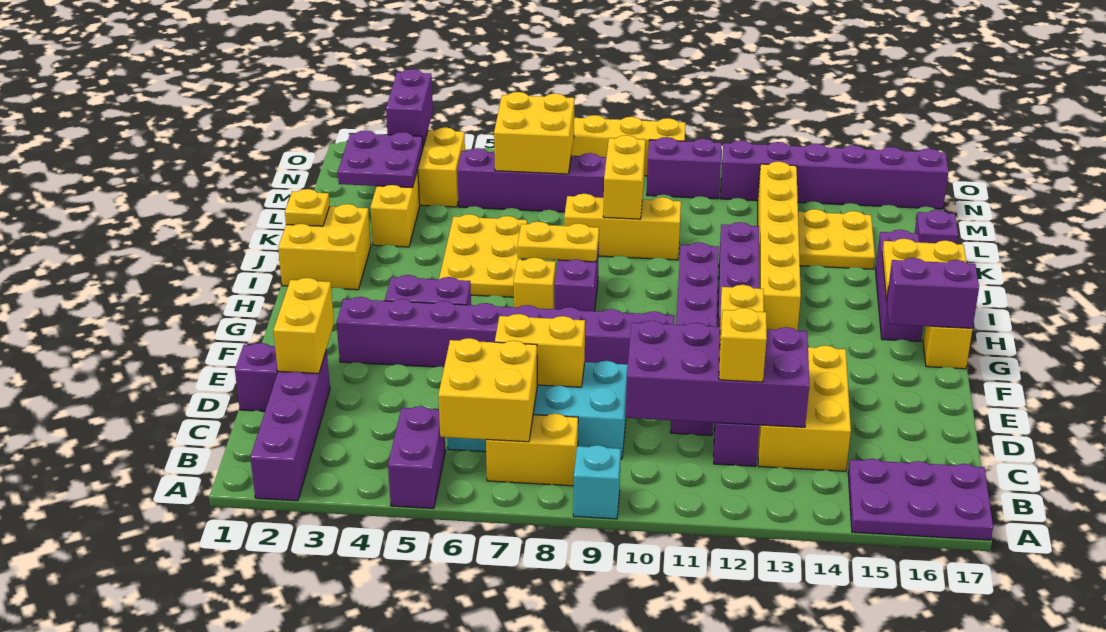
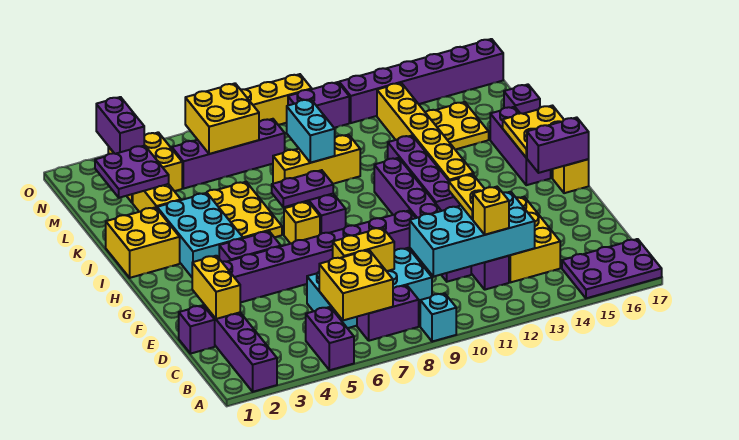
yellow 1x2 brick [486,414,578,486] -> purple 1x2 brick [357,285,419,341]
purple 2x4 brick [626,321,809,427] -> cyan 2x4 brick [410,192,535,277]
none -> cyan 2x3 brick [157,193,243,277]
yellow 1x2 plate [517,222,599,262] -> purple 1x2 plate [272,170,333,207]
yellow 1x1 plate [285,189,330,226] -> none
yellow 1x2 brick [603,135,645,219] -> cyan 1x2 brick [287,99,335,163]

